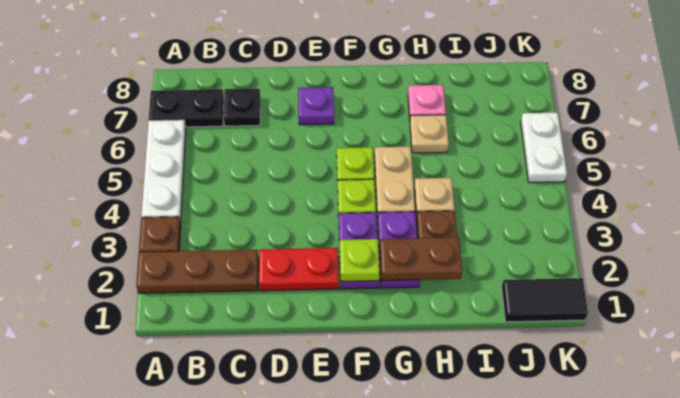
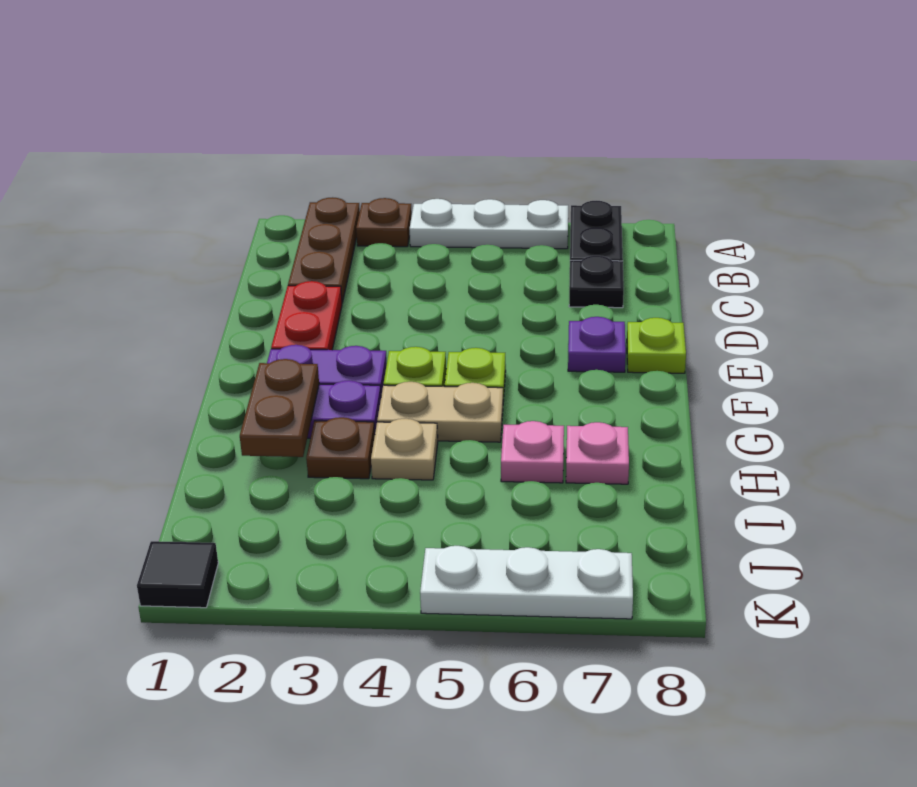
lime 1x1 plate [340,239,380,281] -> lime 1x1 plate moved to [627,318,686,373]
tan 1x1 plate [410,115,449,153] -> pink 1x1 plate [501,421,564,483]
black 1x2 tile [502,278,588,322] -> black 1x1 tile [137,541,218,608]
white 1x2 plate [521,113,567,183] -> white 1x3 plate [420,546,633,619]

